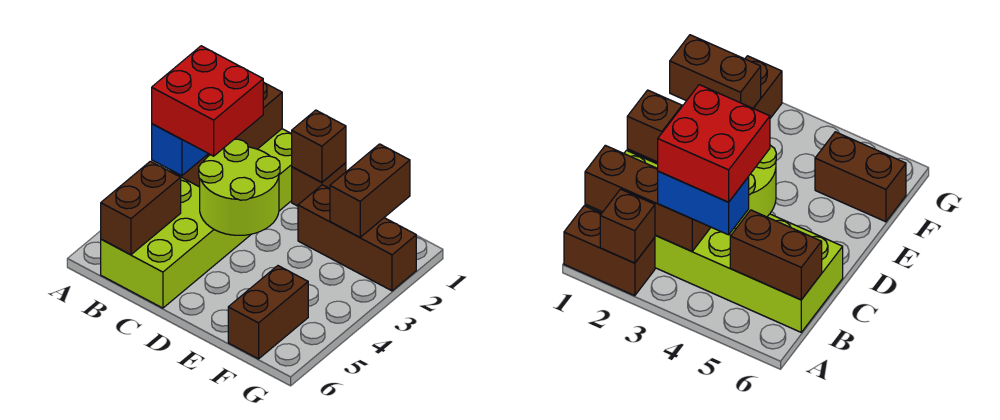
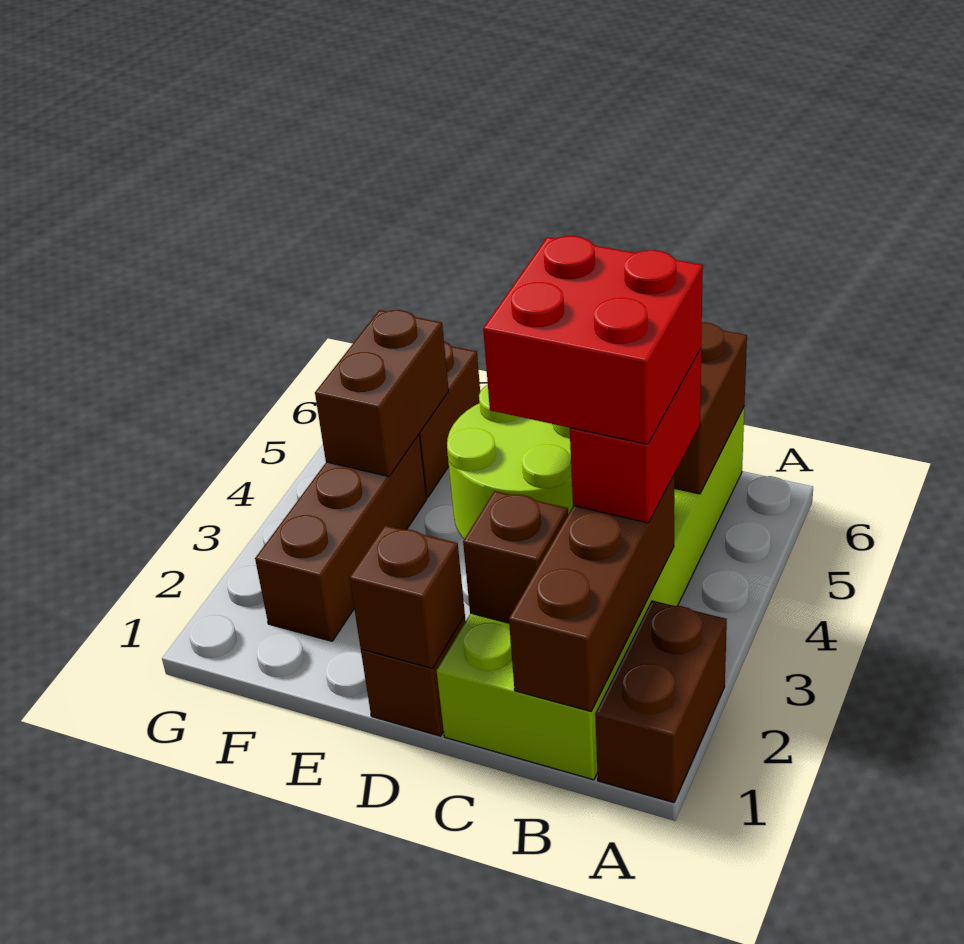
brown 1x1 brick [600,189,655,263] -> brown 1x1 brick moved to [463,491,568,623]
blue 1x2 brick [152,124,208,176] -> red 1x2 brick [570,348,701,523]
brown 1x3 brick [298,185,416,291] -> brown 1x3 brick turned to [255,435,426,641]
brown 1x2 brick [330,144,410,237] -> brown 1x2 brick moved to [315,310,449,476]

